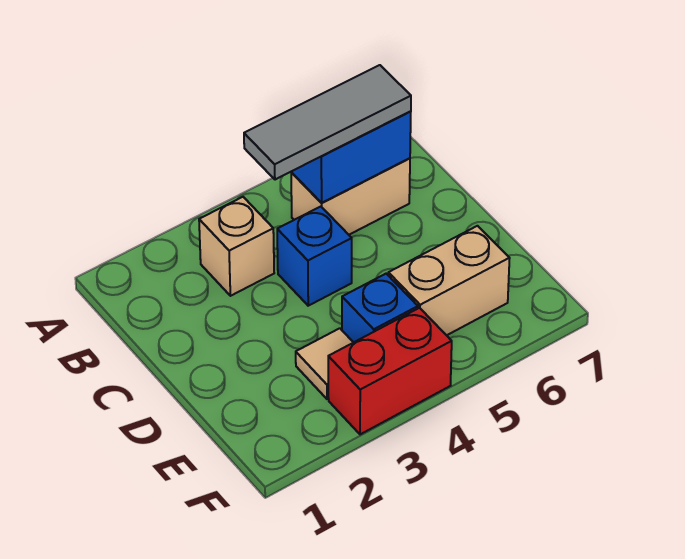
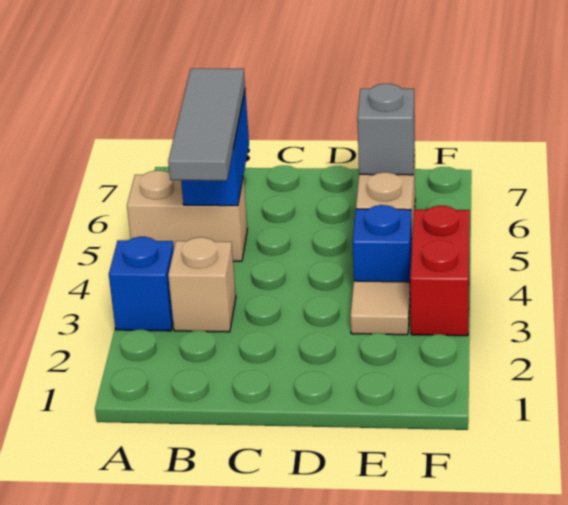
tan 1x2 brick [291,158,410,235] -> tan 1x2 brick turned to [127,171,247,261]
blue 1x1 brick [277,207,352,306] -> blue 1x1 brick moved to [109,237,174,331]
none -> grey 1x1 brick [357,84,415,175]

